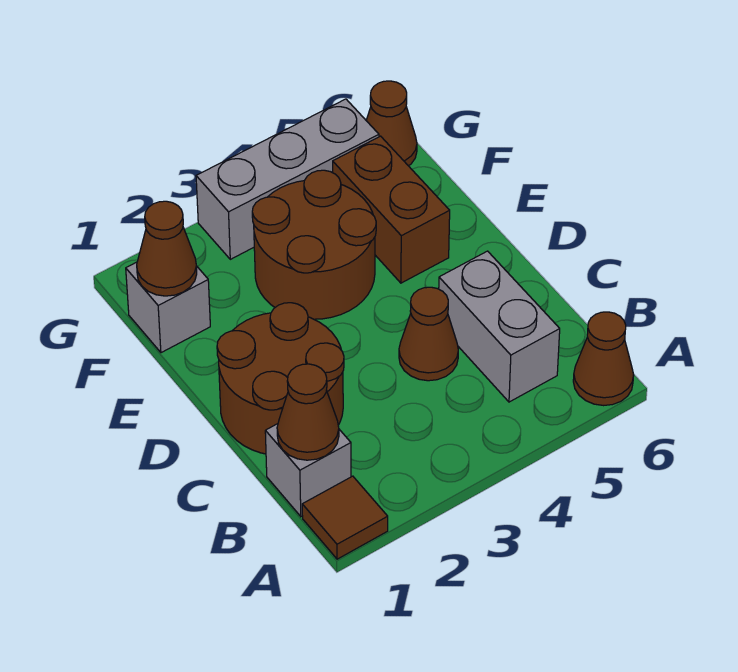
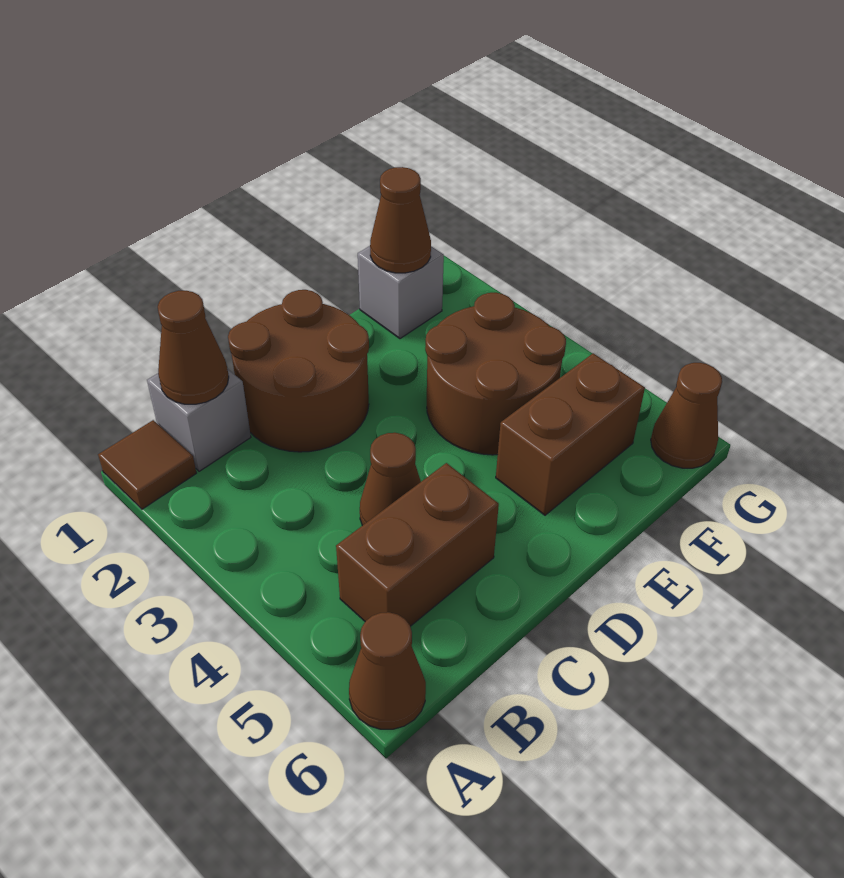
grey 1x2 brick [439,251,560,402] -> brown 1x2 brick [336,463,499,626]
grey 1x3 brick [196,99,379,259] -> none

